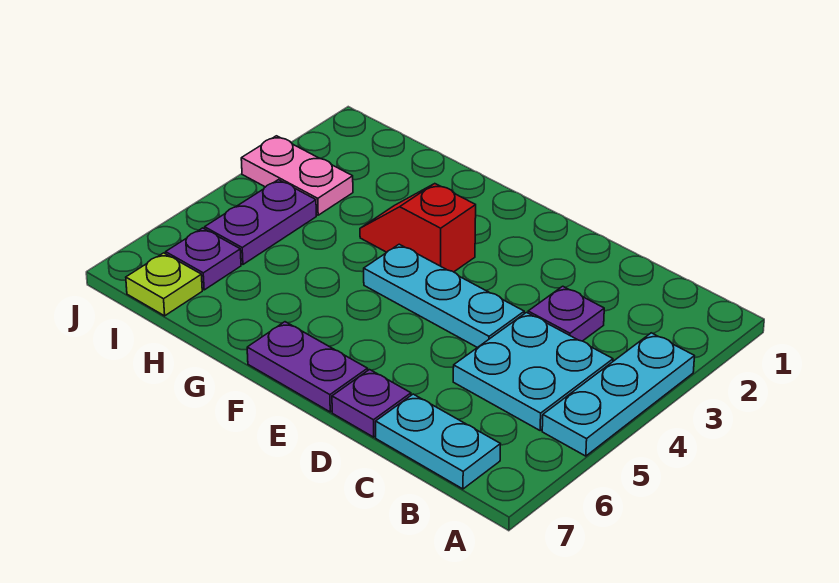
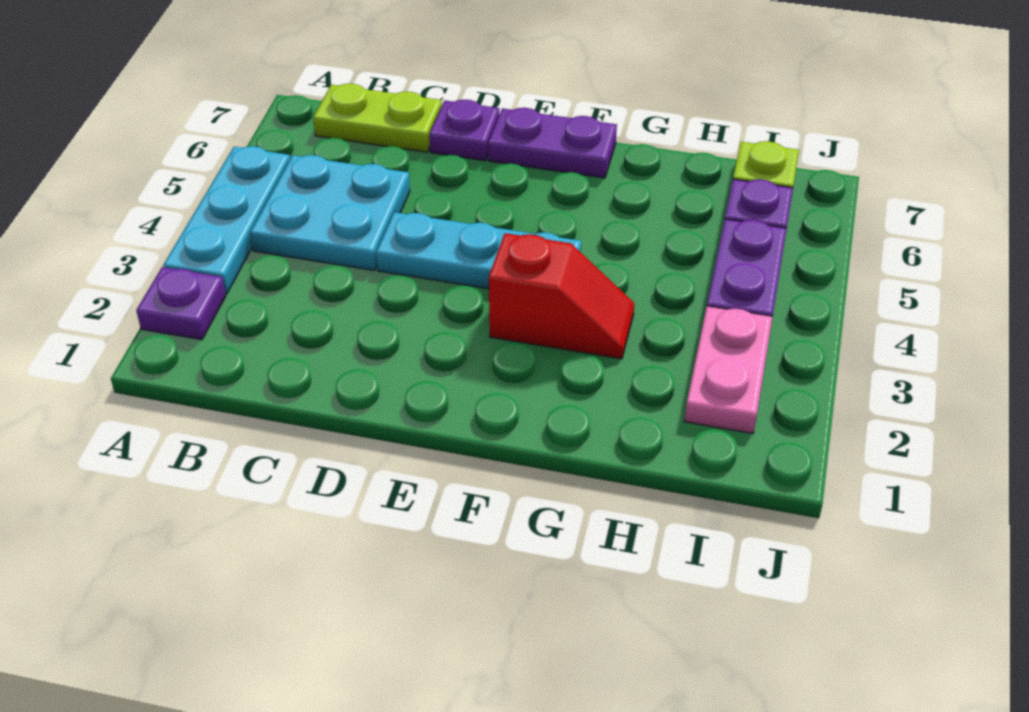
cyan 1x2 plate [376,394,500,489] -> lime 1x2 plate [313,84,442,152]
purple 1x1 plate [528,286,604,341] -> purple 1x1 plate moved to [136,267,226,340]
pink 1x2 plate [241,136,353,215] -> pink 1x2 plate turned to [684,306,773,433]

